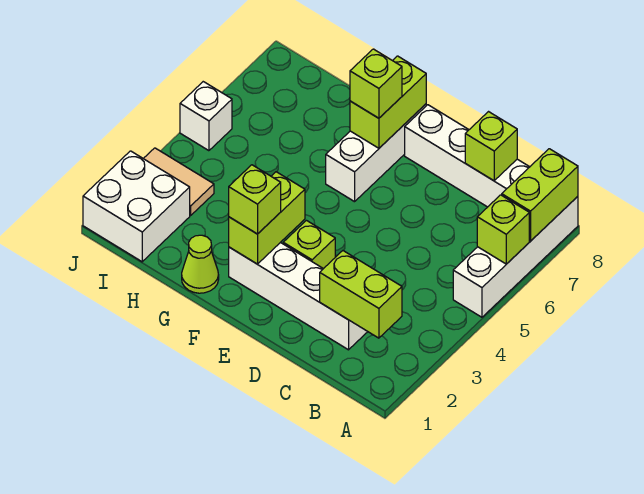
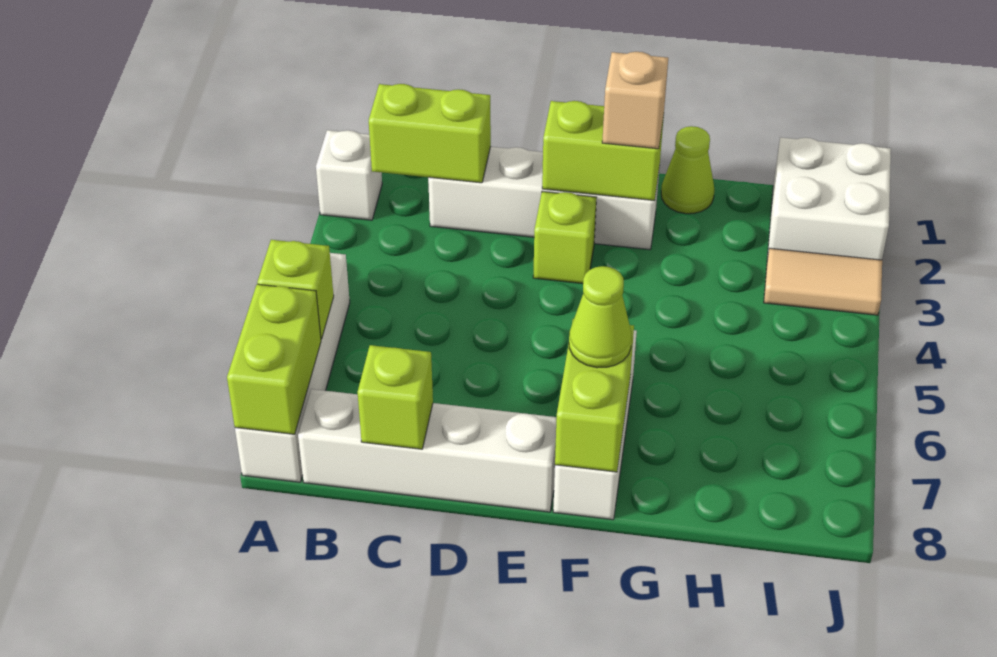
lime 1x2 brick [229,172,305,264] -> lime 1x2 brick turned to [542,101,664,201]
lime 1x1 brick [229,165,281,234] -> tan 1x1 brick [602,52,668,149]
lime 1x1 brick [350,49,402,118] -> lime 1x1 cone [569,266,632,368]
white 1x1 brick [180,82,232,151] -> white 1x1 brick moved to [316,130,382,220]

